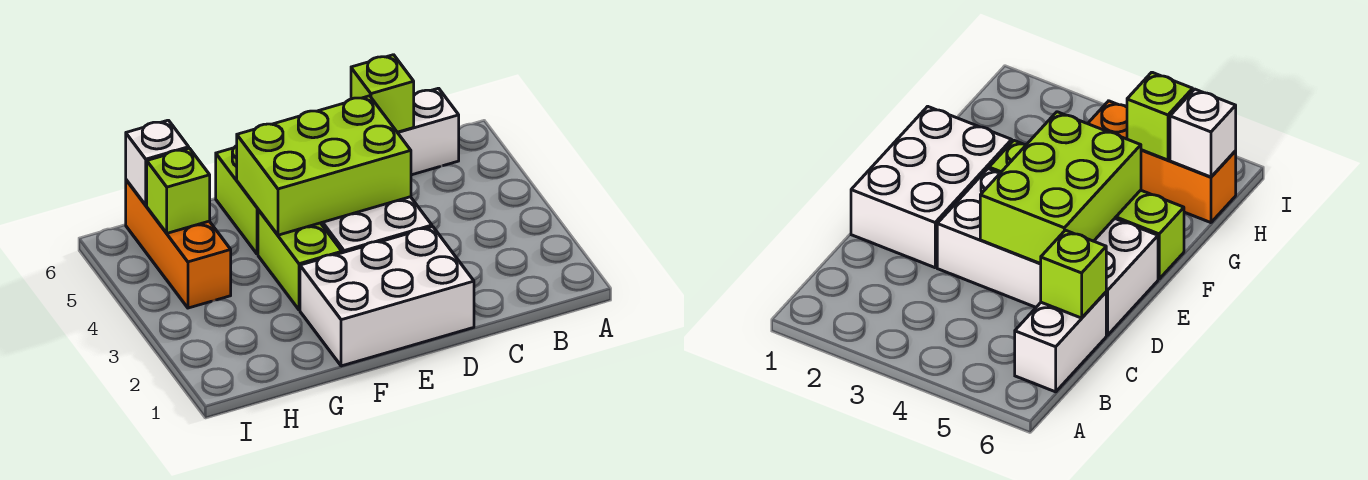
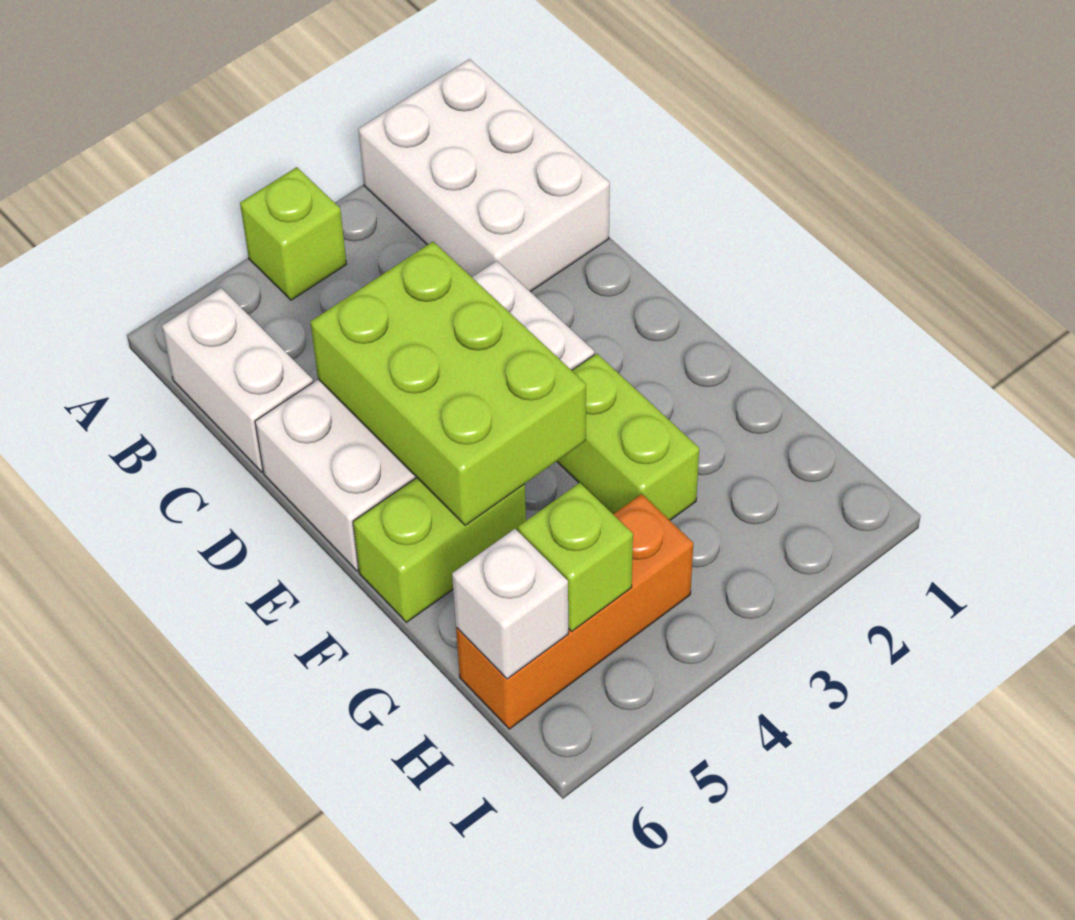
lime 1x1 brick [351,55,414,132] -> lime 1x1 brick moved to [240,167,347,300]
white 2x3 brick [300,227,474,366] -> white 2x3 brick moved to [358,59,610,292]
lime 1x2 brick [258,210,342,310] -> lime 1x2 brick turned to [557,353,699,520]

